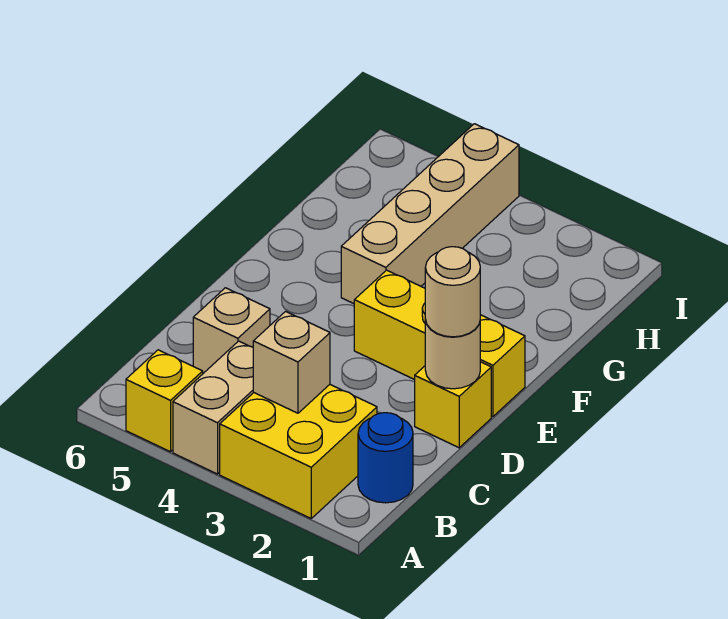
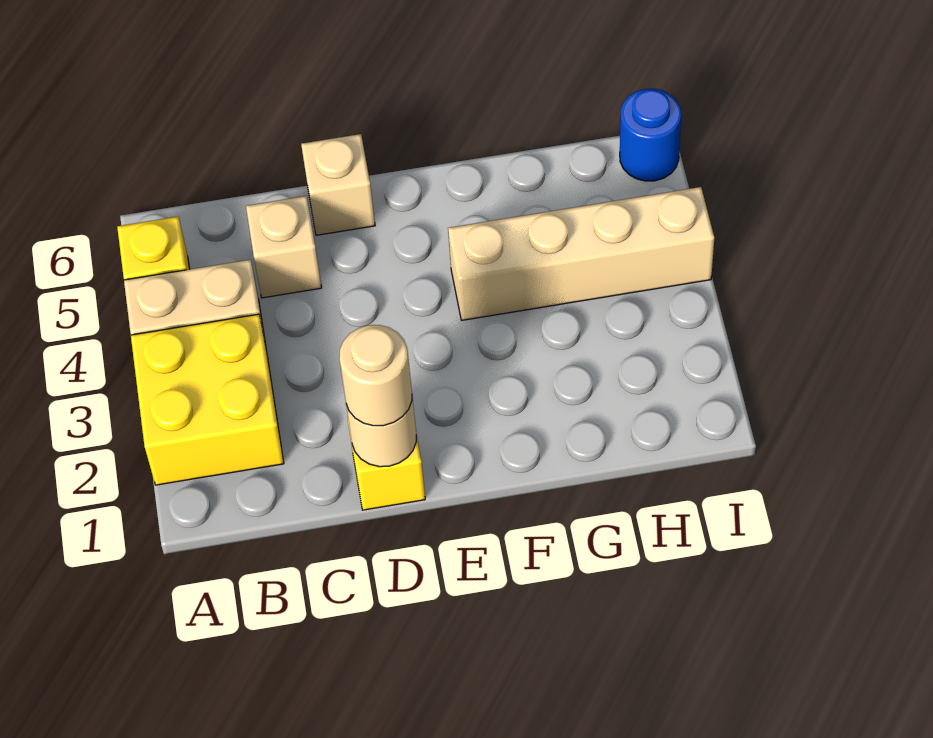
blue 1x1 round brick [358,413,413,503] -> blue 1x1 round brick moved to [620,89,681,181]
tan 1x1 brick [253,311,330,413] -> tan 1x1 brick moved to [301,134,375,235]
yellow 1x3 brick [354,270,525,417] -> none

